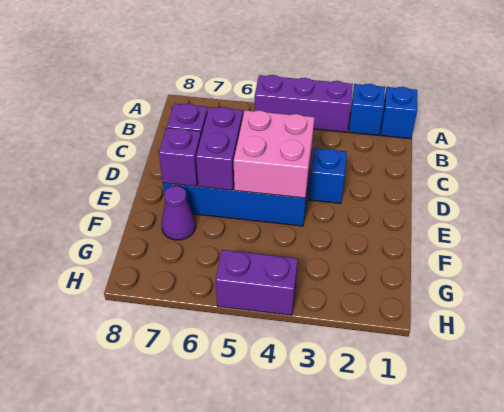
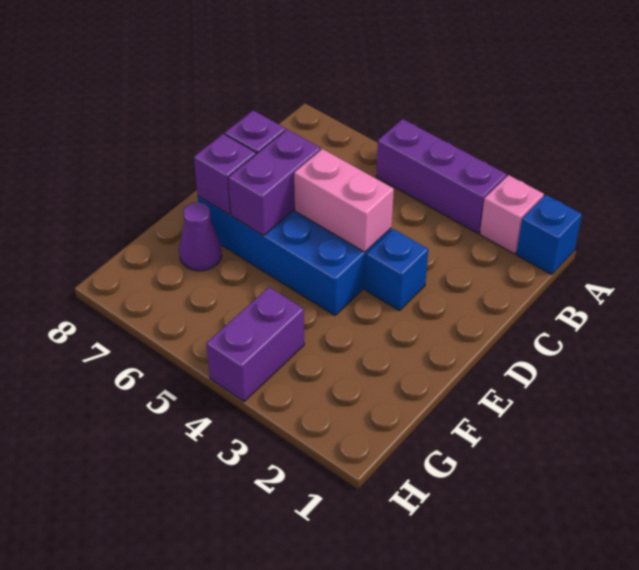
blue 1x1 brick [349,84,385,135] -> pink 1x1 brick [480,175,544,254]
pink 2x2 brick [234,110,315,198] -> pink 1x2 brick [294,149,394,252]
purple 1x2 brick [216,250,298,315] -> purple 1x2 brick turned to [206,287,304,402]

